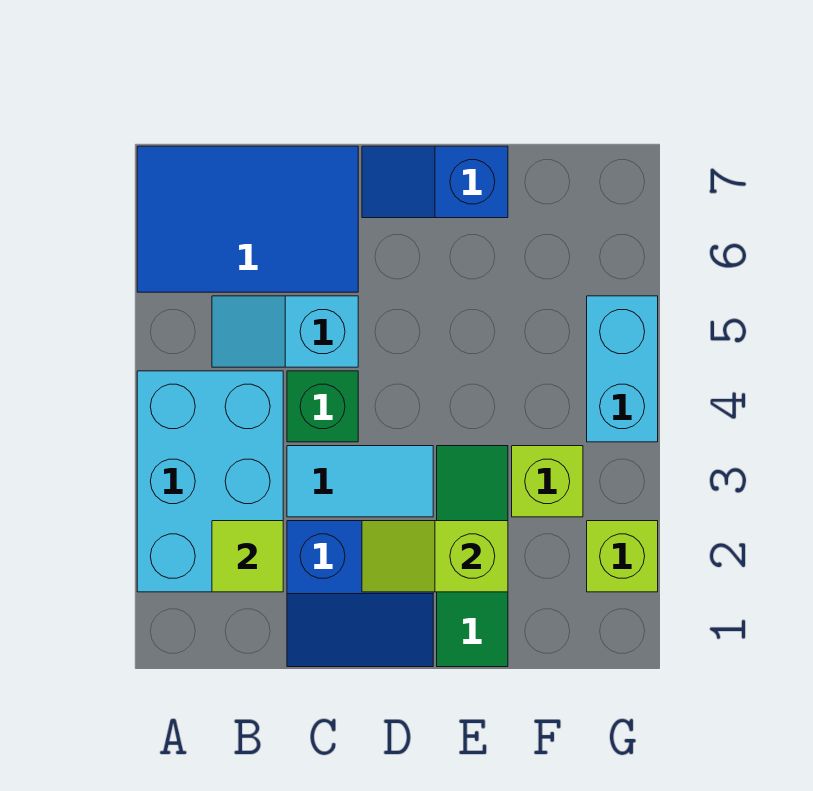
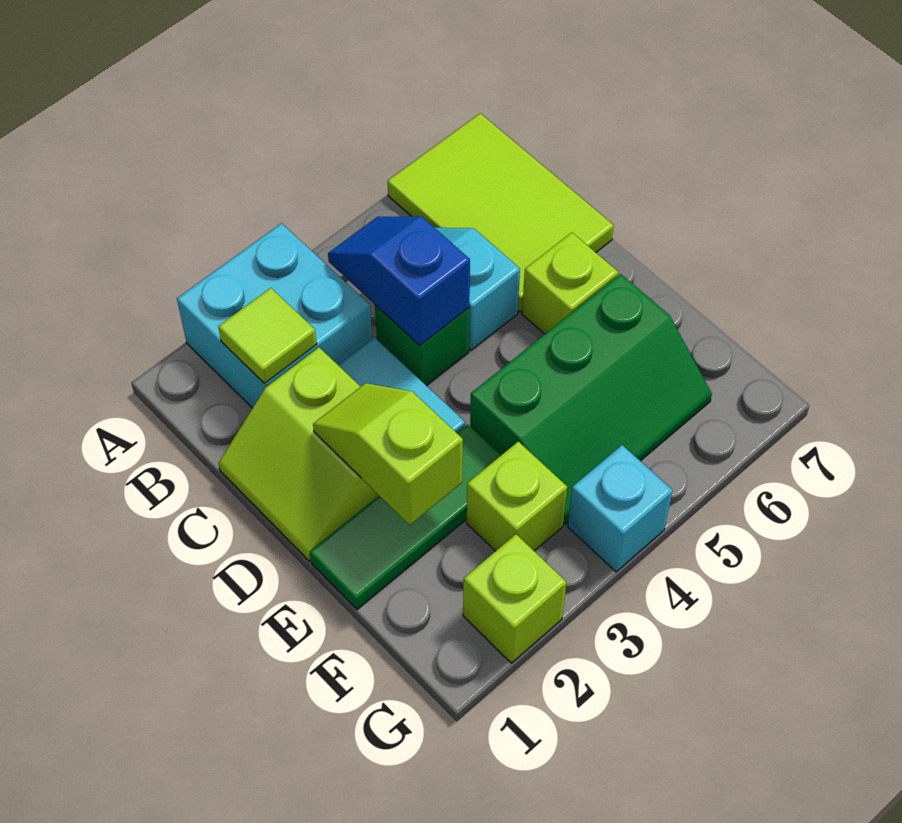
cyan 2x3 brick [137,371,283,592] -> cyan 2x2 brick [177,223,372,408]
blue 2x3 tile [137,146,358,292] -> lime 2x3 tile [388,113,614,312]
blue 2x2 slope [287,521,433,667] -> lime 2x2 slope [218,347,379,561]
none -> lime 1x1 brick [522,233,618,334]
blue 1x2 slope [362,146,508,218] -> blue 1x2 slope moved to [328,217,470,346]
none -> green 2x3 slope [470,274,712,524]
cyan 1x2 brick [587,296,658,442] -> cyan 1x1 brick [568,445,673,572]

